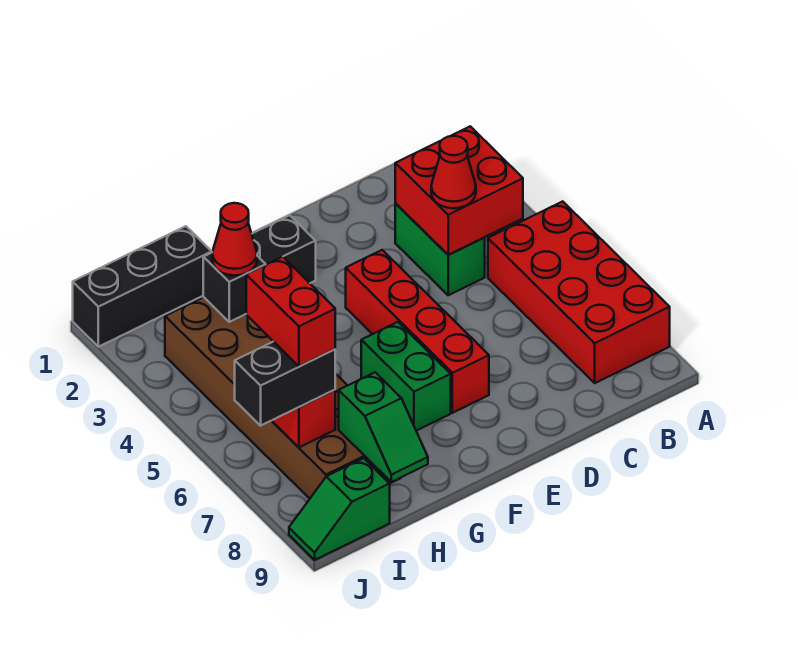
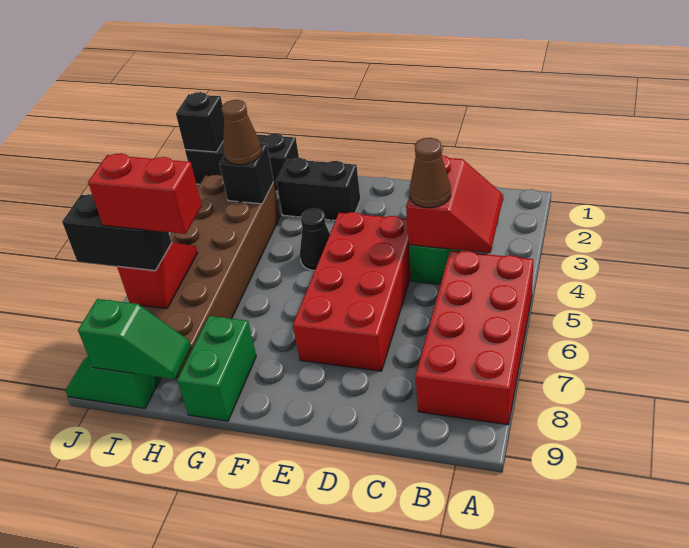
red 2x2 brick [395,126,523,255] -> red 2x2 slope [406,155,503,253]
red 1x1 cone [431,136,476,208] -> brown 1x1 cone [410,138,451,208]
red 1x4 brick [346,250,489,413] -> red 2x4 brick [293,212,411,371]
none -> black 1x1 cone [300,209,330,271]
green 1x2 brick [361,322,451,431] -> green 1x2 brick moved to [177,316,256,421]
red 1x1 cone [212,203,257,276] -> brown 1x1 cone [222,100,262,165]
green 1x2 slope [339,372,428,482] -> green 1x2 slope turned to [78,299,191,379]
red 1x2 brick [246,257,335,366] -> red 1x2 brick turned to [88,153,202,234]
none -> black 1x1 brick [176,92,224,152]

